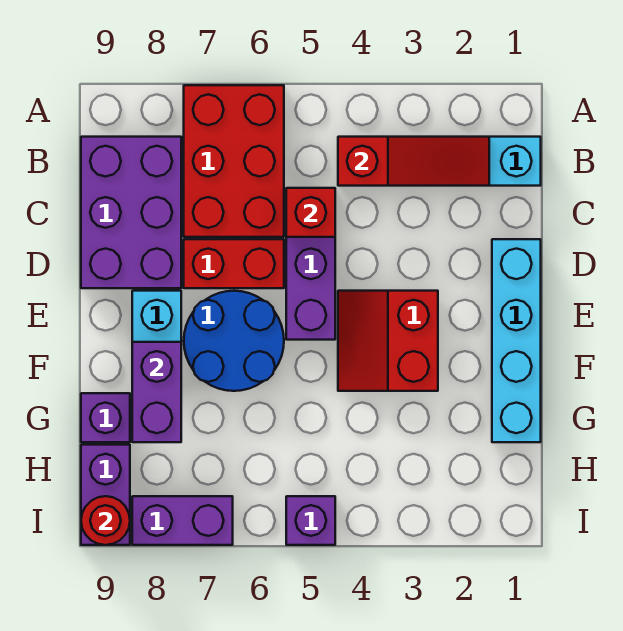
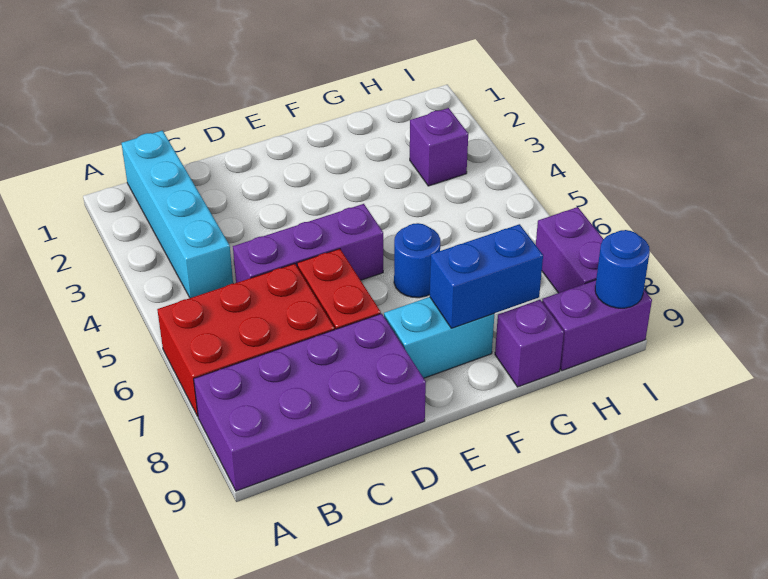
red 1x3 slope [338,137,489,186] -> none
purple 2x3 brick [81,137,181,288] -> purple 2x4 brick [194,314,426,491]
red 1x1 brick [286,188,335,237] -> none
cyan 1x4 brick [492,239,541,442] -> none
red 2x2 slope [338,291,438,391] -> none
blue 2x2 round brick [184,291,284,391] -> blue 1x1 round brick [394,223,440,298]
purple 1x2 brick [132,342,181,442] -> blue 1x2 brick [430,224,543,328]
purple 1x1 brick [286,496,335,545] -> purple 1x1 brick moved to [410,108,468,186]
red 1x1 round brick [81,496,130,545] -> blue 1x1 round brick [595,230,650,308]

